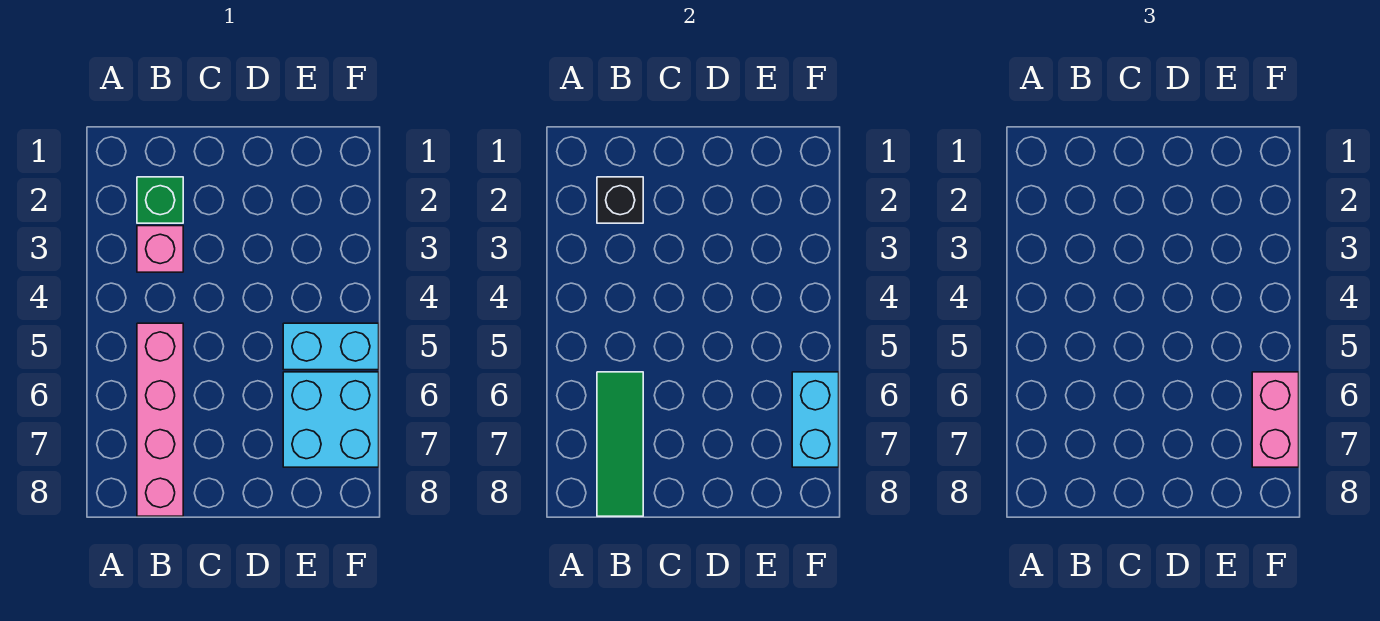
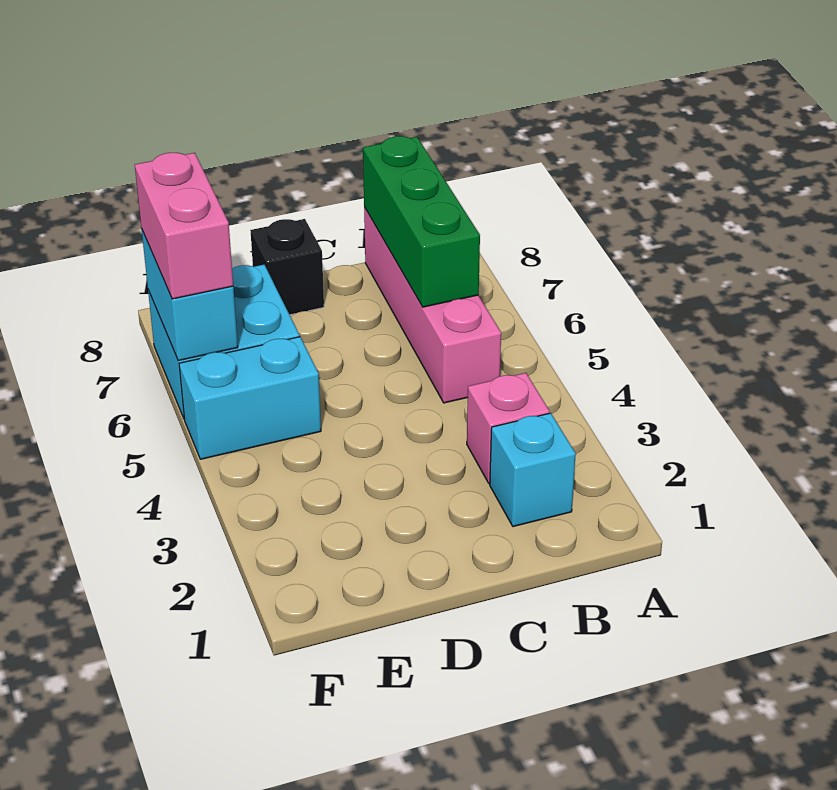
green 1x1 brick [137,177,183,223] -> cyan 1x1 brick [490,413,576,527]
black 1x1 brick [597,177,643,223] -> black 1x1 brick moved to [250,219,324,315]
green 1x3 tile [597,372,643,516] -> green 1x3 brick [363,136,480,307]

